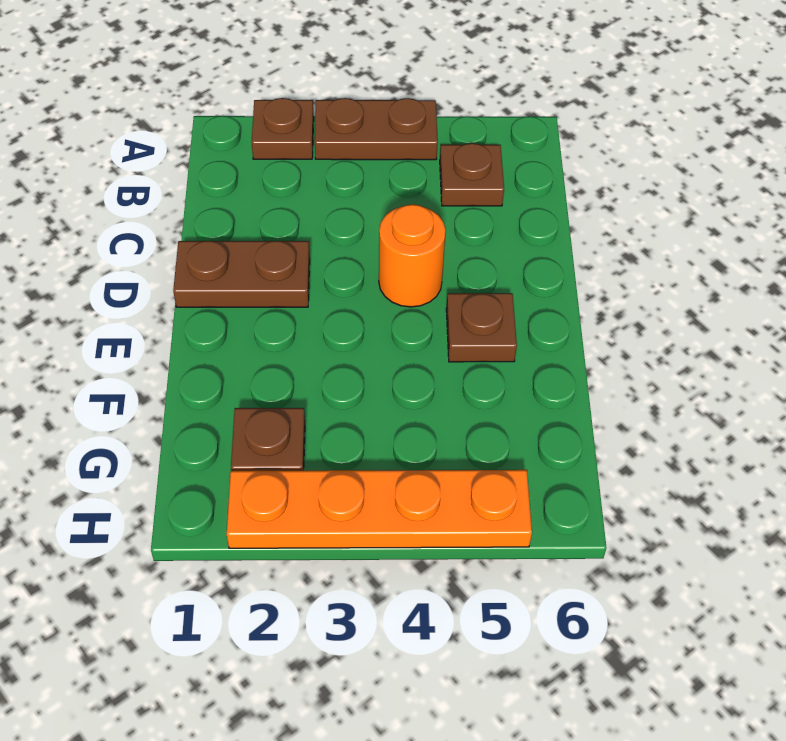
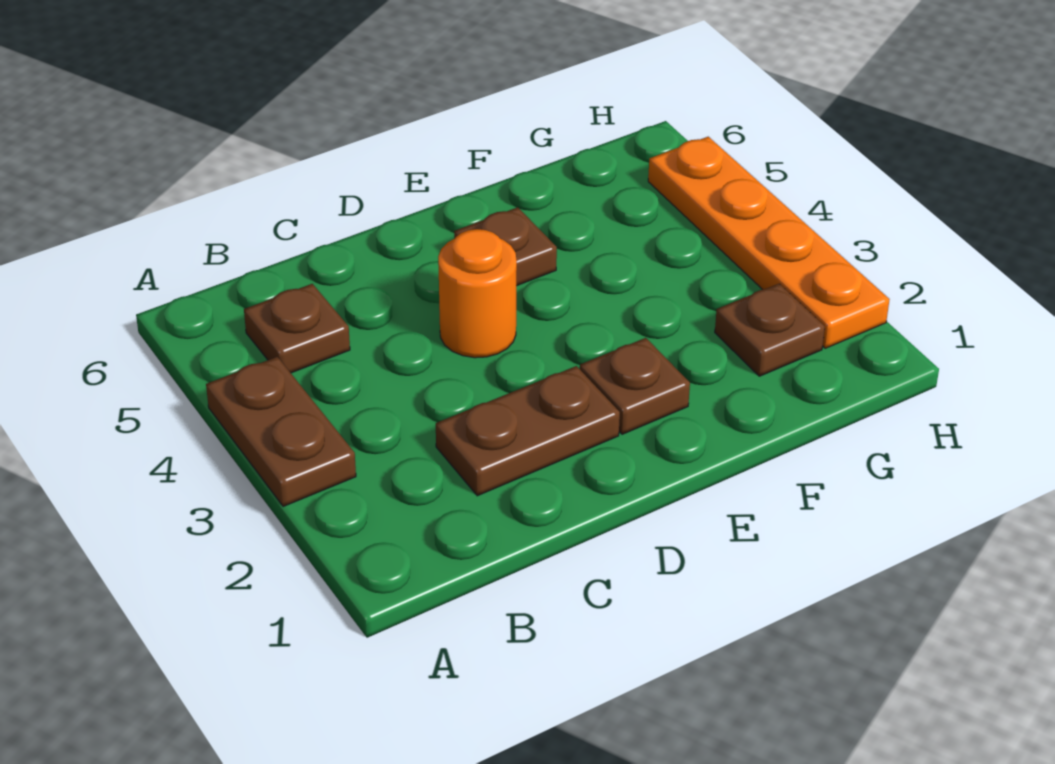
brown 1x1 plate [252,98,314,159] -> brown 1x1 plate moved to [580,338,690,434]
brown 1x2 plate [173,241,310,307] -> brown 1x2 plate turned to [436,366,620,496]

